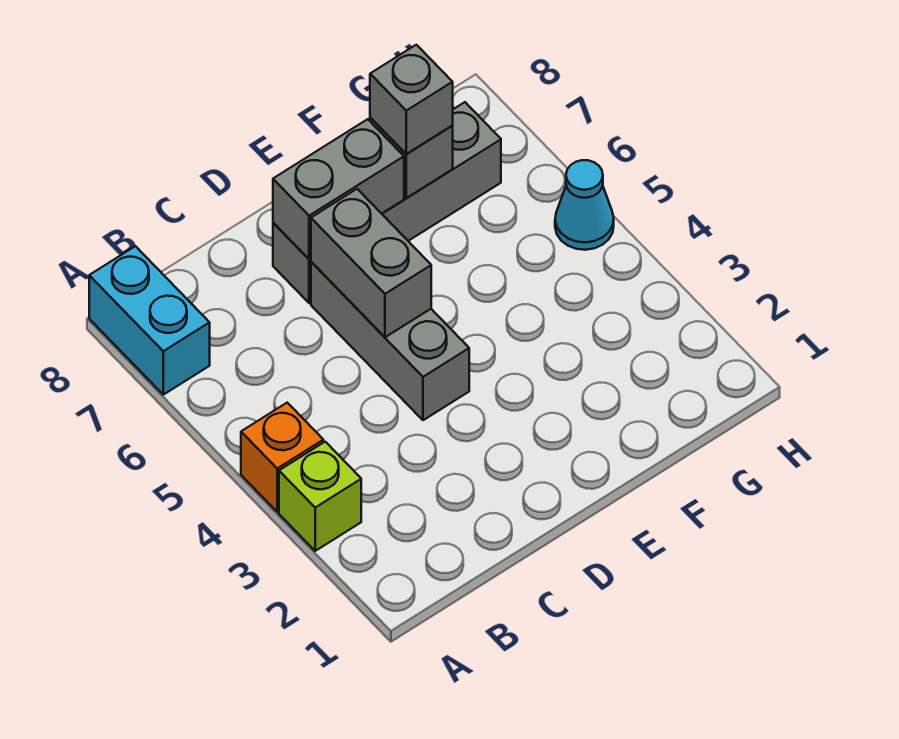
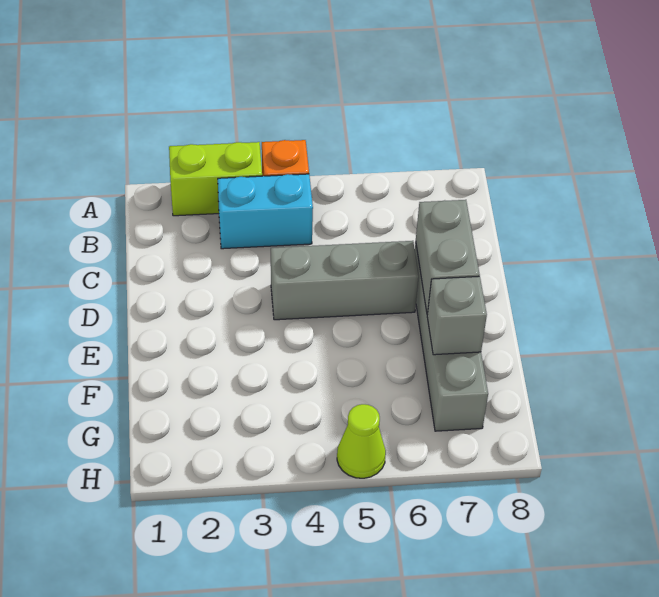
lime 1x1 brick [279,442,361,551] -> lime 1x2 brick [169,142,262,216]
cyan 1x2 brick [89,246,210,395] -> cyan 1x2 brick moved to [218,174,313,249]
grey 1x2 brick [311,189,431,337] -> none
grey 1x1 brick [370,45,453,154] -> none
cyan 1x1 cone [555,160,614,250] -> lime 1x1 cone [337,404,386,478]

